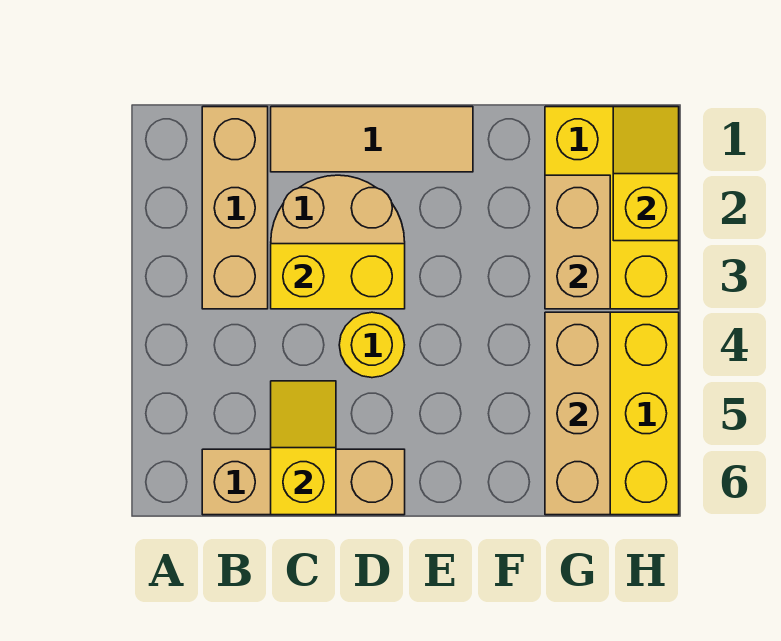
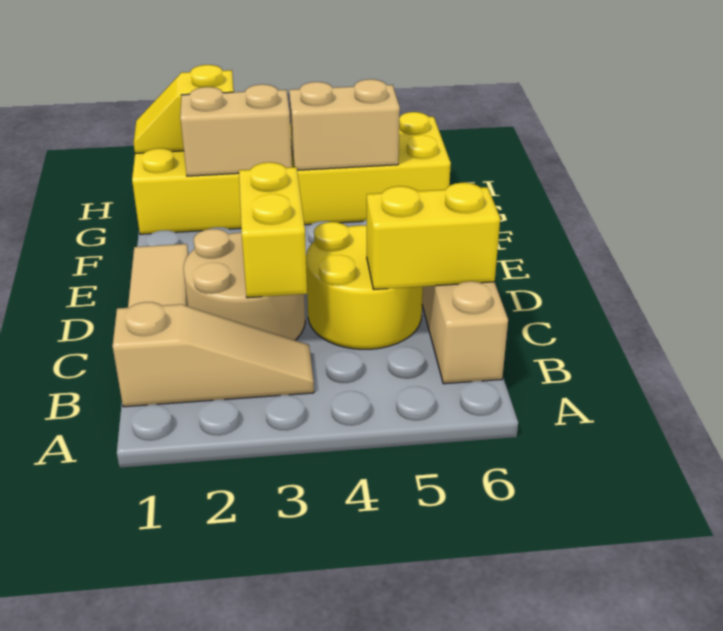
tan 1x3 brick [202,107,268,309] -> tan 1x3 slope [113,302,314,407]
yellow 1x2 slope [271,381,336,515] -> yellow 1x2 brick [367,183,500,289]
yellow 1x1 round brick [339,312,404,378] -> yellow 2x2 round brick [306,222,423,349]
tan 1x3 brick [545,312,610,515] -> tan 1x2 brick [289,79,400,171]

